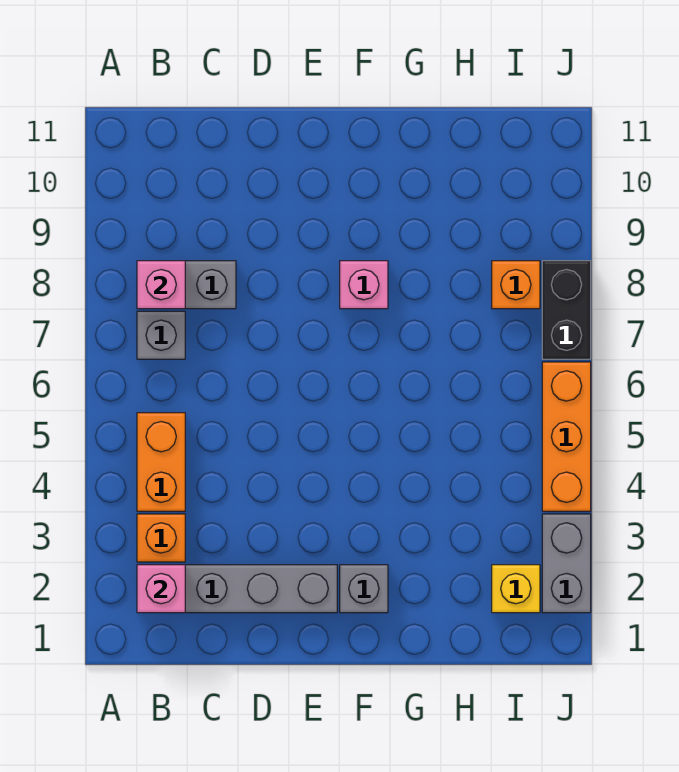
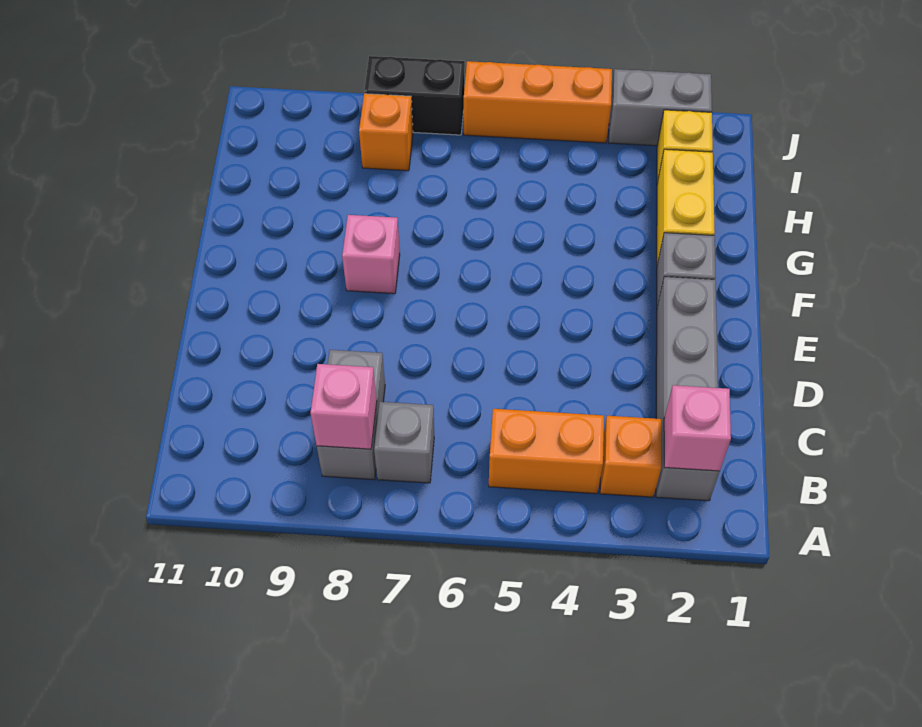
none -> yellow 1x2 brick [657,149,715,264]

